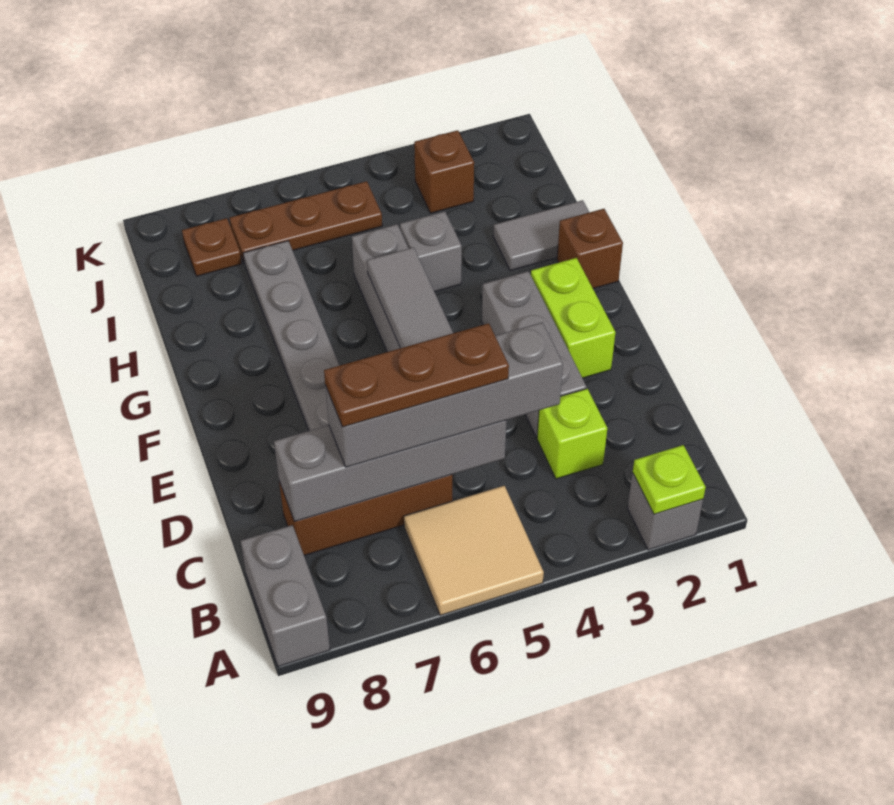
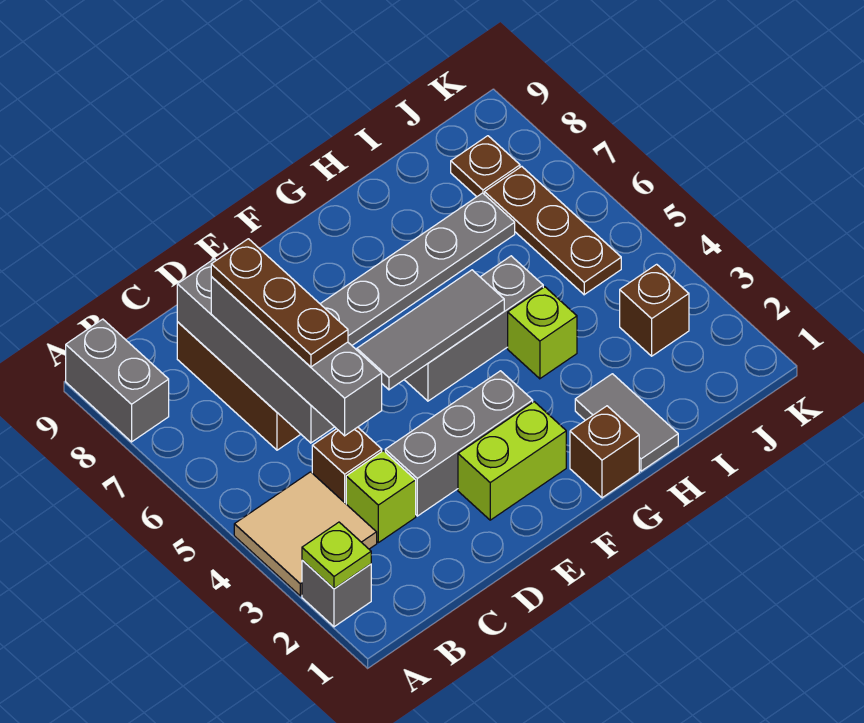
tan 2x2 tile [404,486,544,615] -> tan 2x2 tile moved to [234,472,377,596]
grey 1x2 brick [241,525,330,666] -> grey 1x2 brick turned to [66,319,169,442]
none -> brown 1x1 brick [312,427,382,504]
grey 1x1 brick [400,211,462,292] -> lime 1x1 brick [508,287,577,379]

